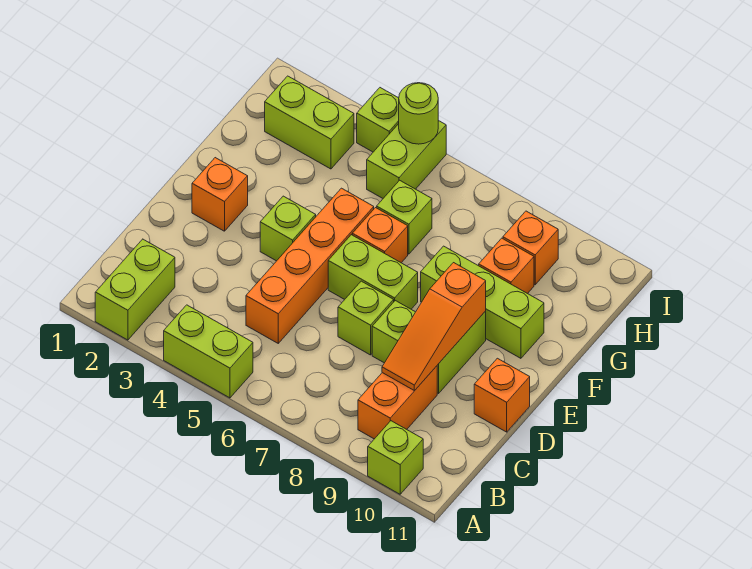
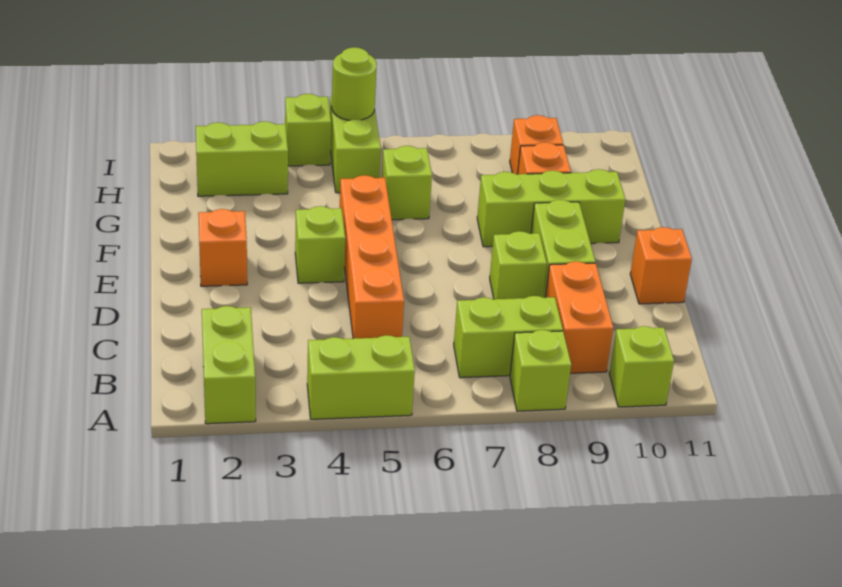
orange 1x3 slope [382,263,486,391] -> none
lime 1x1 brick [338,281,394,355] -> lime 1x1 brick moved to [510,330,571,411]
lime 1x2 brick [328,235,418,309] -> lime 1x2 brick moved to [454,296,563,378]
orange 1x1 brick [352,208,408,263] -> none

